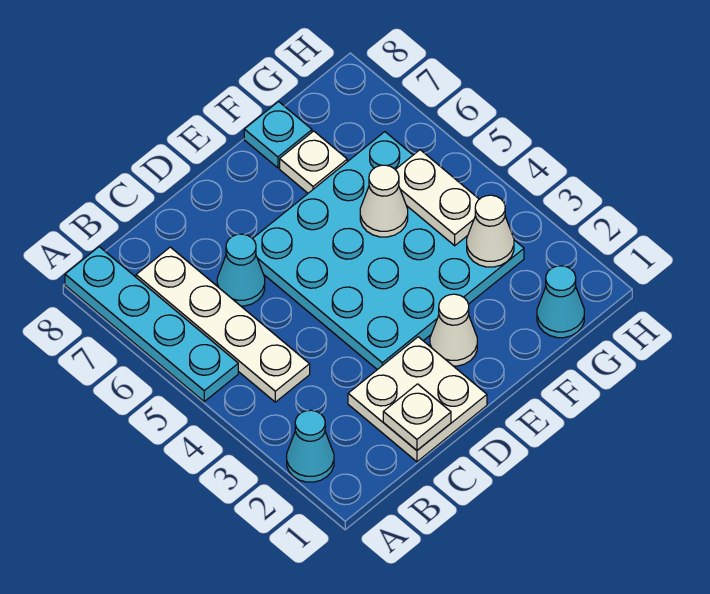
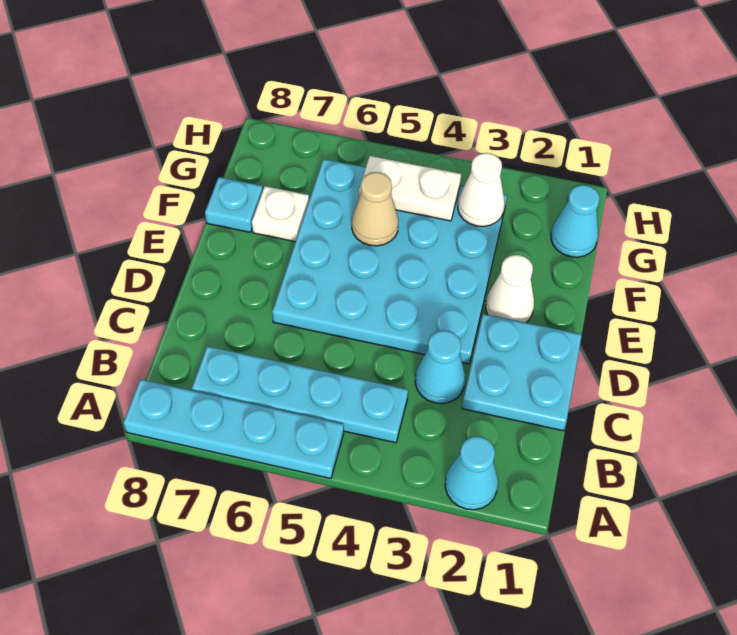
white 1x4 plate [136,247,310,402] -> cyan 1x4 plate [192,346,408,443]
white 2x2 plate [348,337,487,462] -> cyan 2x2 plate [462,314,582,431]
white 1x1 plate [383,384,451,450] -> none
cyan 1x1 cone [217,234,265,306] -> cyan 1x1 cone moved to [415,330,465,404]
white 1x1 cone [360,165,408,237] -> tan 1x1 cone [352,172,399,246]

